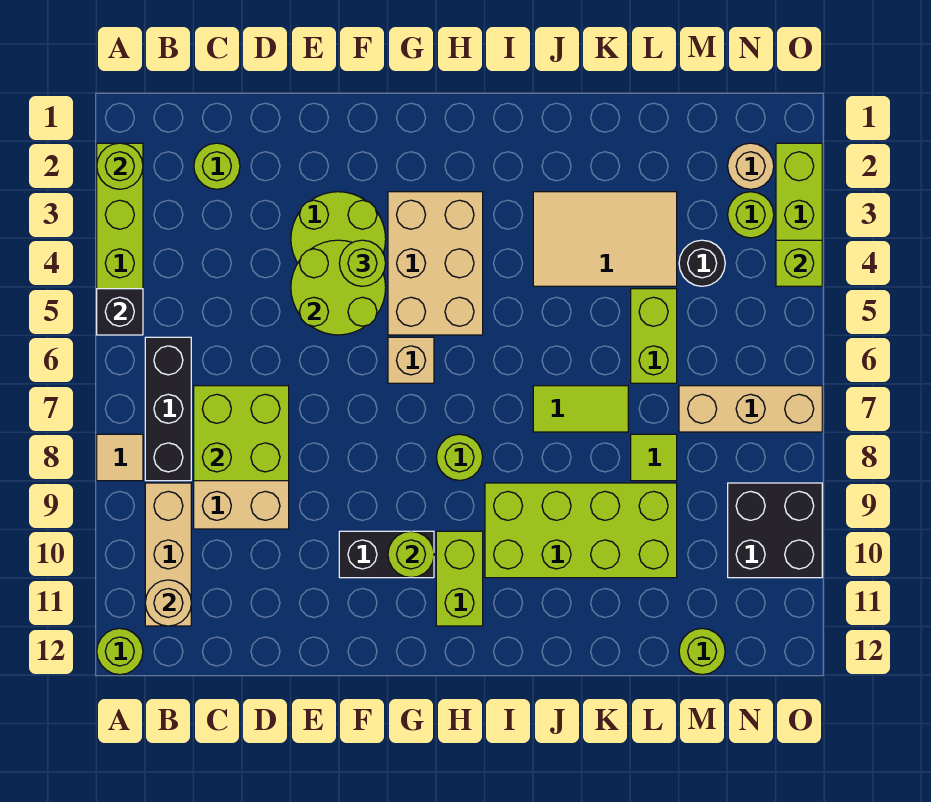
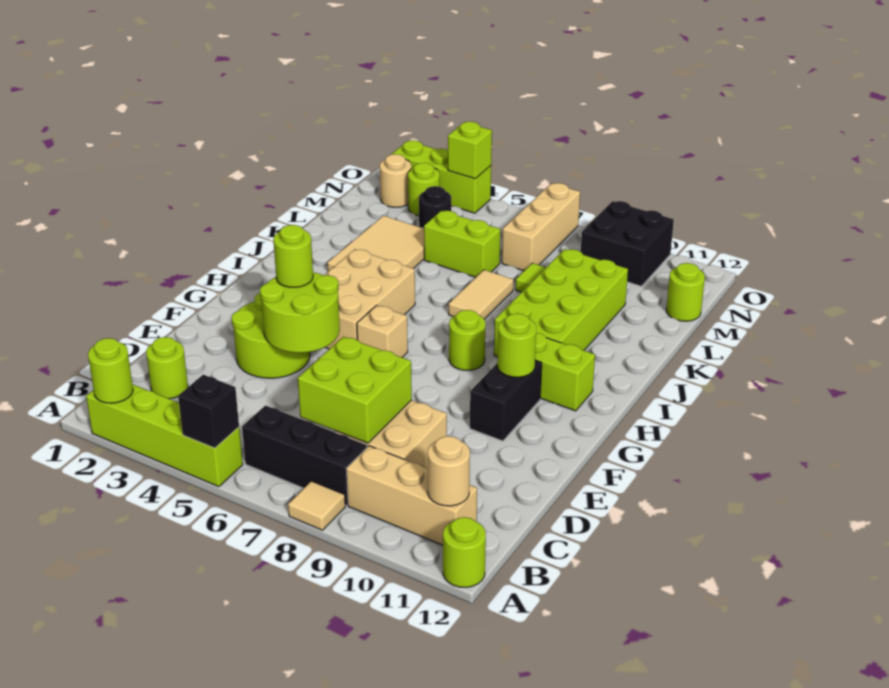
tan 2x3 brick [388,192,483,335] -> tan 2x3 brick turned to [324,249,415,349]
lime 1x2 tile [533,386,628,432] -> tan 1x2 tile [449,270,514,319]

